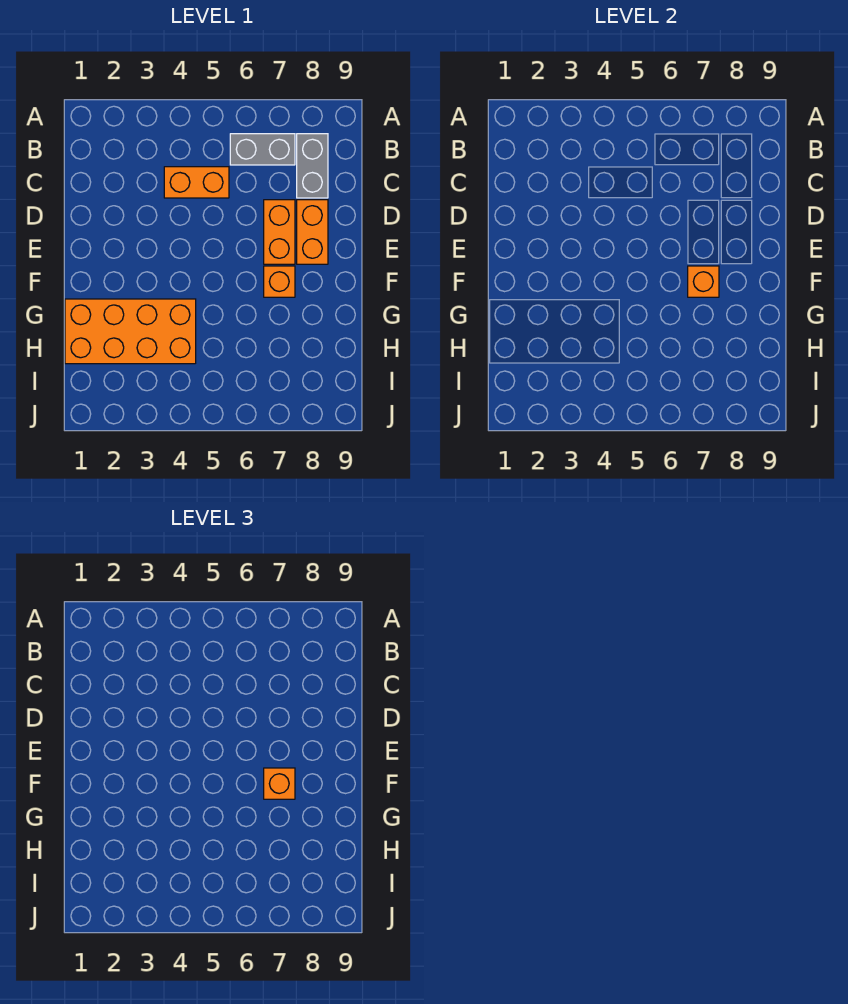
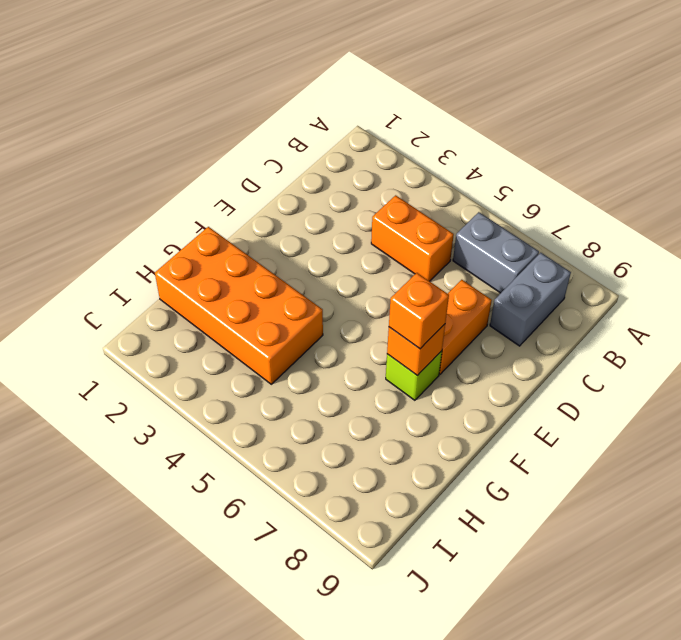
orange 1x2 brick [297,200,328,264] -> none
orange 1x1 brick [264,266,295,297] -> lime 1x1 brick [386,351,442,400]

